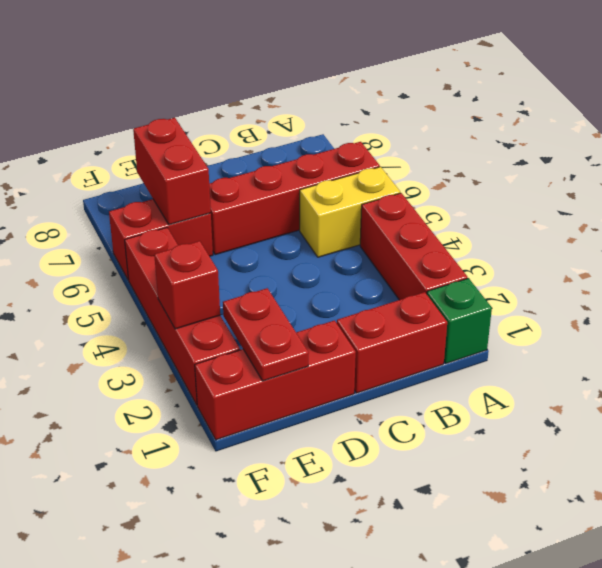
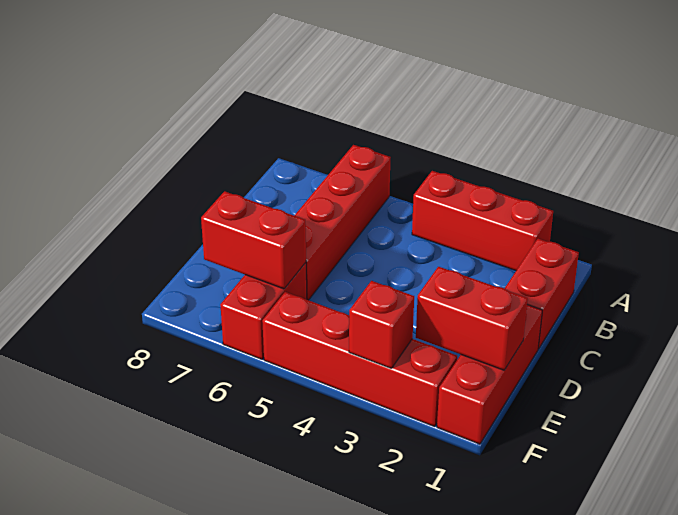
green 1x1 brick [427,278,492,364] -> none
yellow 1x2 brick [300,167,400,257] -> none
red 1x2 plate [223,288,309,381] -> red 1x2 brick [416,267,528,370]

